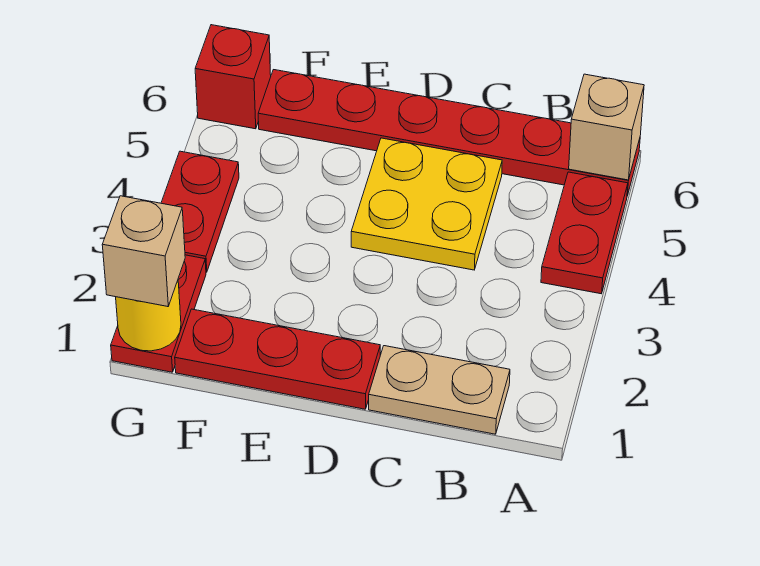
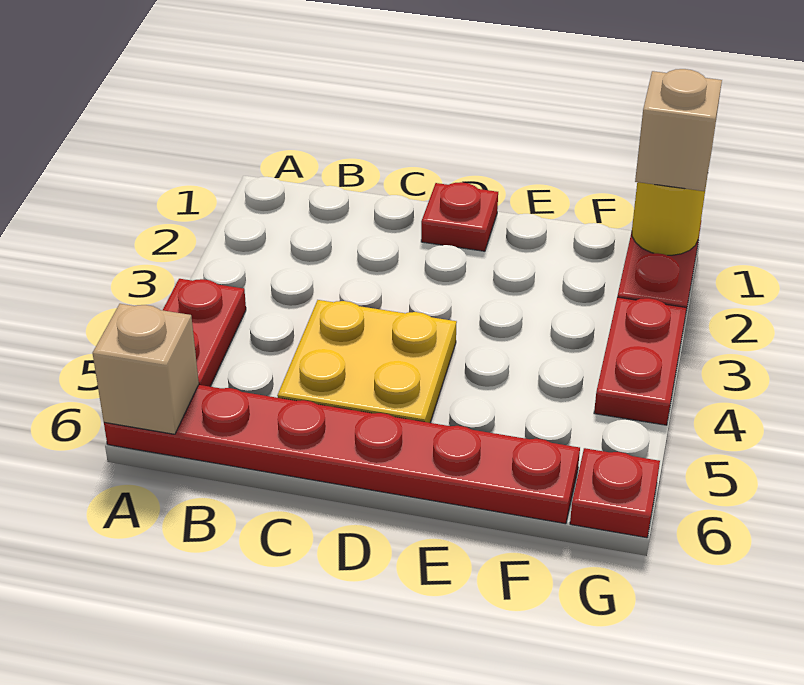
tan 1x2 plate [369,346,510,434] -> none
red 1x3 plate [175,309,380,409] -> red 1x1 plate [421,182,498,251]
red 1x1 brick [195,25,271,129] -> red 1x1 plate [570,448,660,538]

